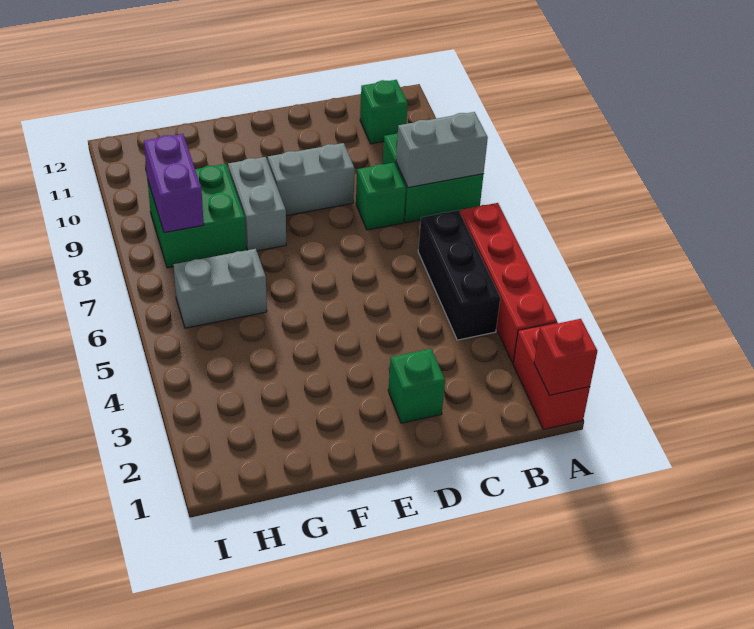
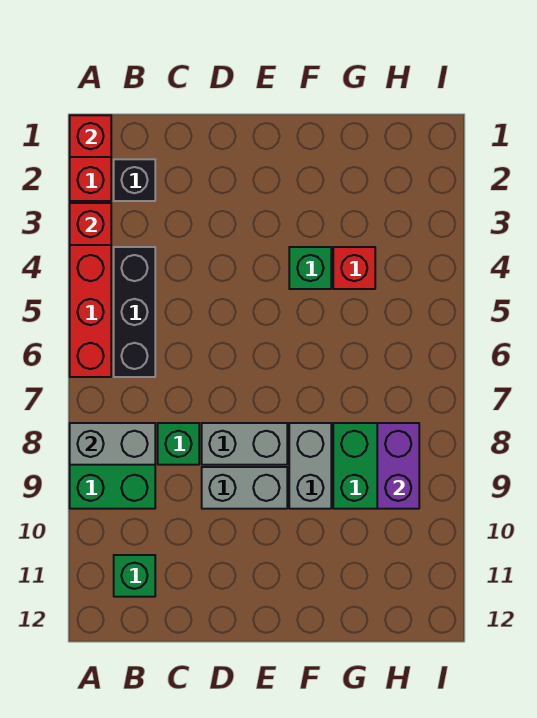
none -> red 1x1 brick [70,203,111,245]
none -> black 1x1 brick [114,159,155,201]
green 1x1 brick [388,349,445,423] -> green 1x1 brick moved to [289,247,331,289]
none -> red 1x1 brick [333,247,375,289]
grey 1x2 brick [174,249,267,328] -> grey 1x2 brick moved to [202,423,287,465]

